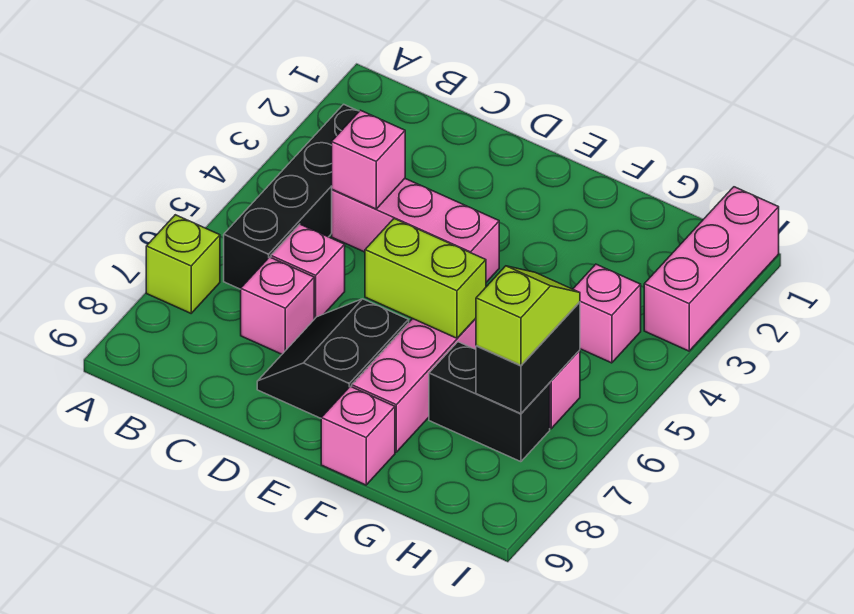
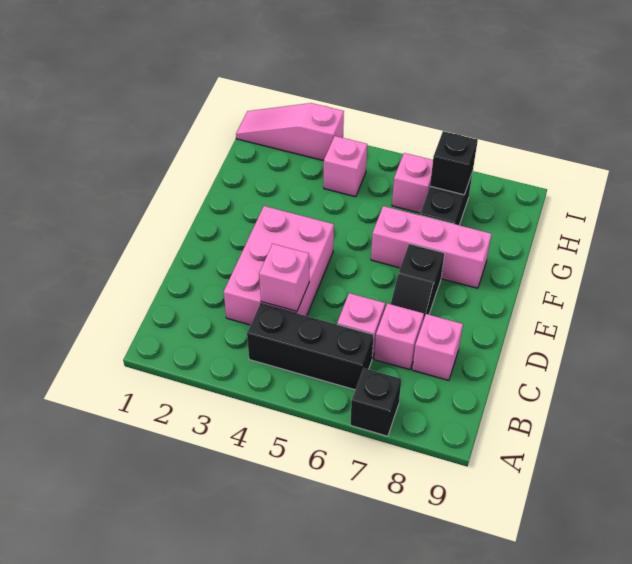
lime 1x1 brick [146,215,220,313] -> black 1x1 brick [350,368,401,436]
black 1x4 brick [224,104,359,289] -> black 1x3 brick [247,303,374,390]
pink 1x3 brick [332,179,499,282] -> pink 2x3 brick [224,206,334,325]
black 2x2 slope [257,299,409,418] -> black 1x2 slope [391,244,445,321]
lime 1x2 brick [365,219,486,338] -> none
pink 1x1 brick [321,386,395,485] -> pink 1x1 brick moved to [412,314,463,380]
black 1x2 brick [476,302,580,414] -> black 1x1 brick [430,131,478,195]
lime 1x2 slope [476,266,580,365] -> none
pink 1x3 brick [644,187,779,351] -> pink 1x3 slope [236,103,344,161]

